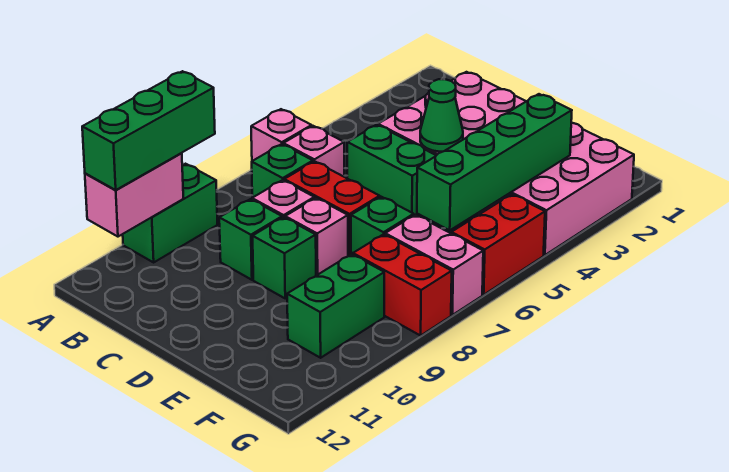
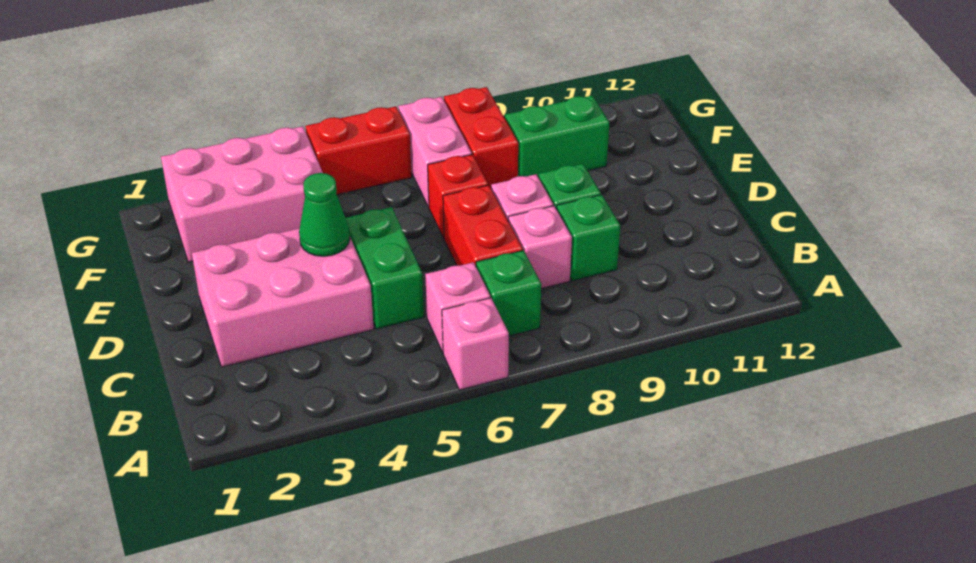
green 1x2 brick [123,164,218,262] -> none
green 1x3 brick [82,71,215,190] -> none
pink 1x2 brick [85,153,183,237] -> none
green 1x1 brick [351,197,414,255] -> red 1x1 brick [428,155,488,238]
green 1x4 brick [417,94,572,230] -> none

